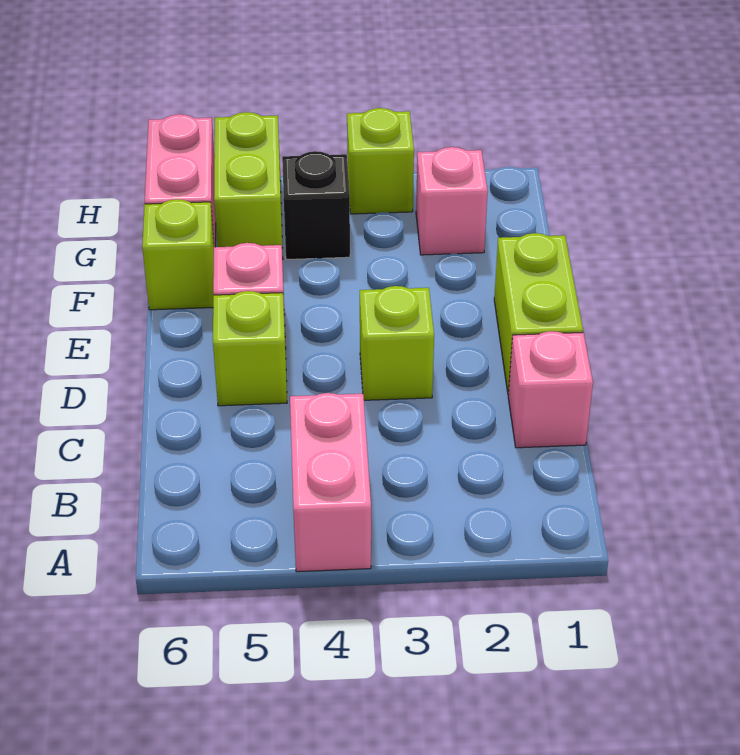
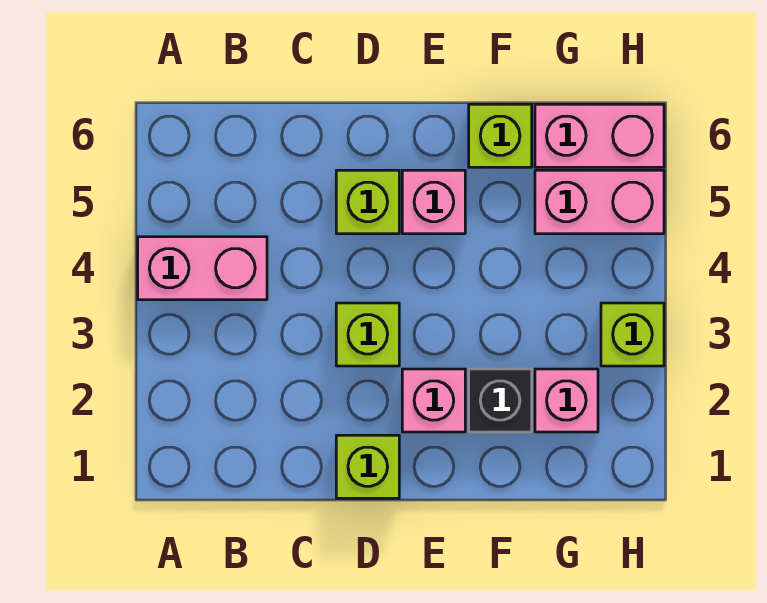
pink 1x1 brick [508,331,593,448] -> pink 1x1 brick moved to [402,369,465,432]
lime 1x2 brick [494,233,583,395] -> lime 1x1 brick [336,435,399,498]
black 1x1 brick [282,151,350,259] -> black 1x1 brick moved to [469,369,532,432]
lime 1x2 brick [214,112,283,260] -> pink 1x2 brick [535,170,664,234]

